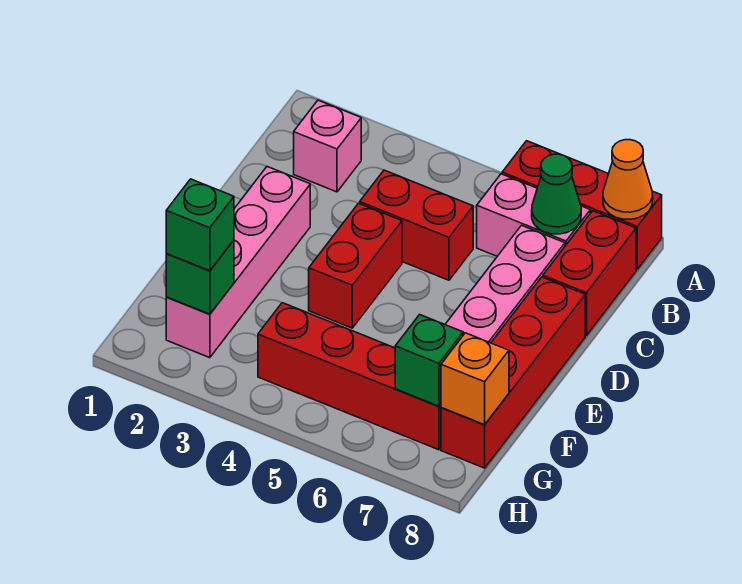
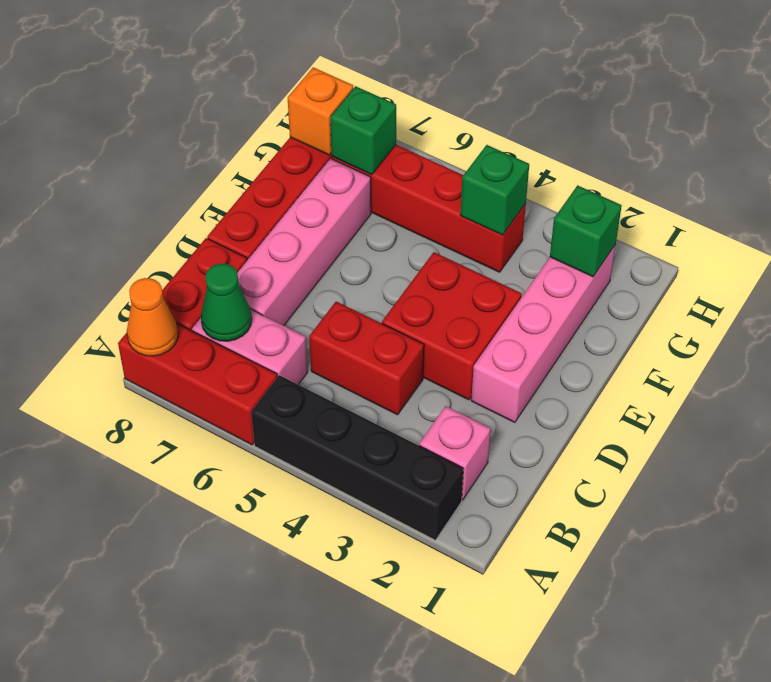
none -> black 1x4 brick [251,375,463,540]
red 1x2 brick [309,203,402,328] -> red 2x2 brick [382,252,521,400]
green 1x1 brick [166,179,234,271] -> green 1x1 brick moved to [460,145,529,235]

